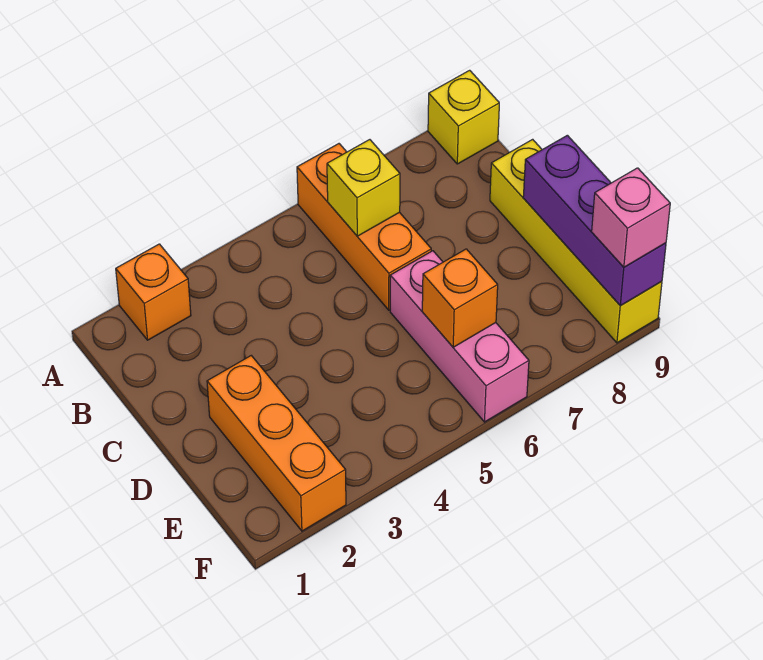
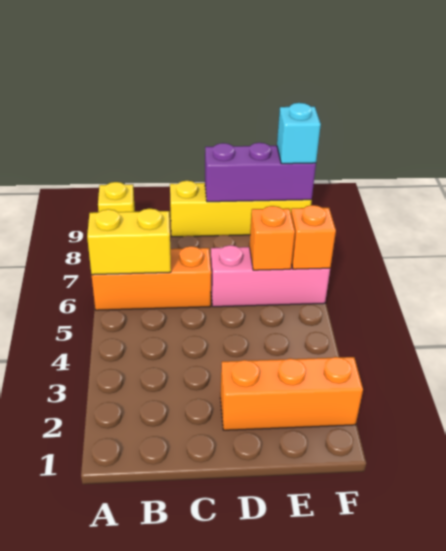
orange 1x1 brick [116,244,191,340] -> orange 1x1 brick moved to [291,205,336,269]
yellow 1x1 brick [327,140,400,236] -> yellow 1x2 brick [87,208,171,275]
pink 1x1 brick [592,168,670,267] -> cyan 1x1 brick [277,103,321,164]

